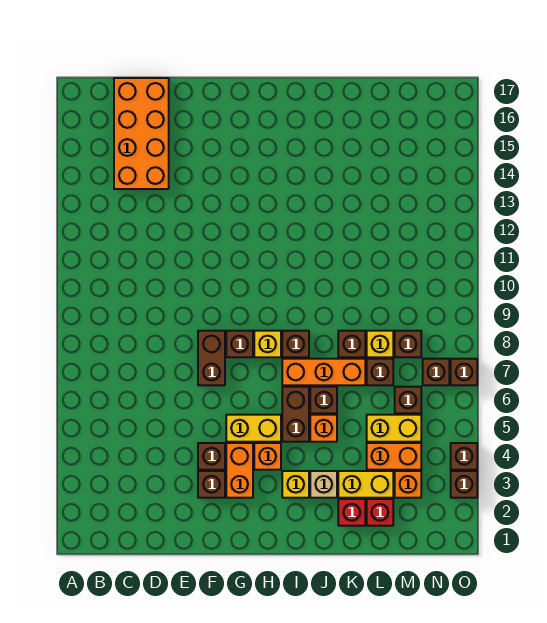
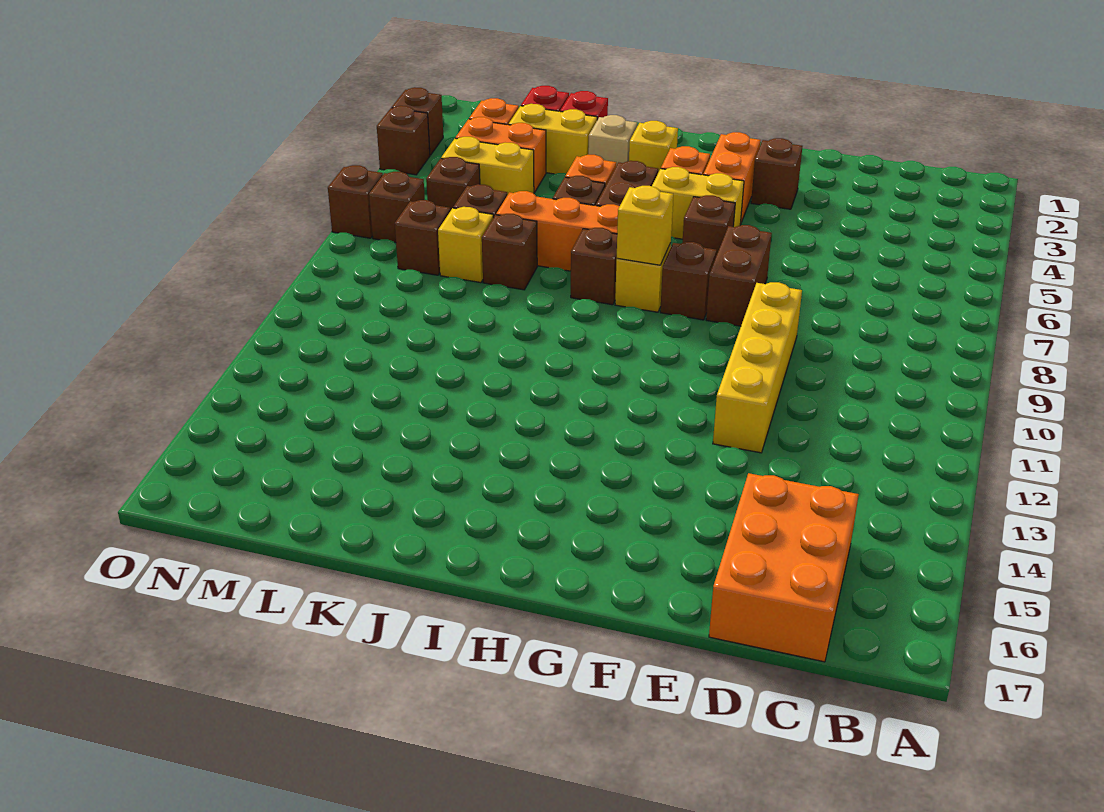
orange 2x4 brick [114,78,169,189] -> orange 2x3 brick [709,473,859,662]
none -> yellow 1x4 brick [713,282,802,453]
brown 1x1 brick [198,443,225,470] -> brown 1x1 brick moved to [682,195,735,256]
none -> yellow 1x1 brick [617,186,673,265]

